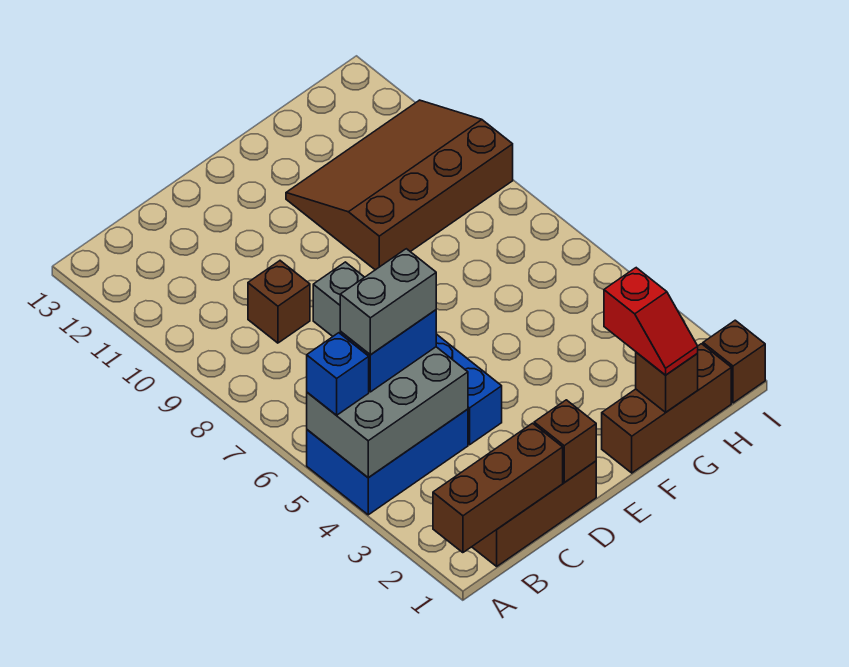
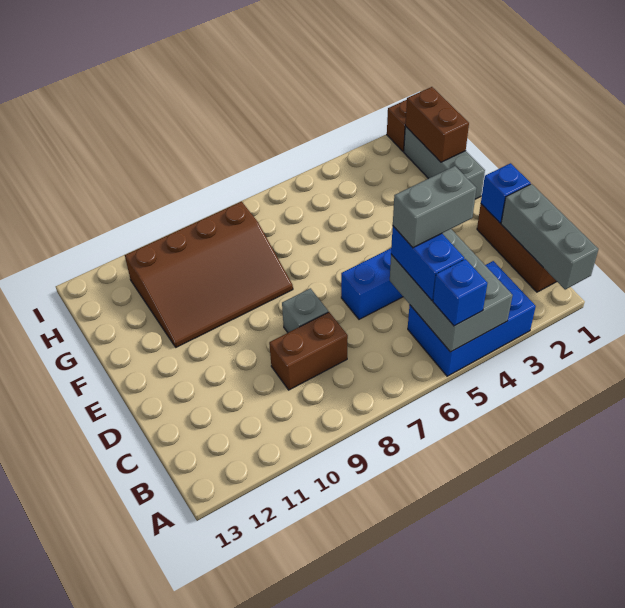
brown 1x3 brick [433,423,563,553] -> grey 1x3 brick [501,184,598,290]
blue 2x3 brick [307,409,468,515] -> blue 2x3 brick turned to [408,261,536,376]
grey 1x2 brick [340,249,436,355] -> grey 1x2 brick turned to [393,166,476,248]
brown 1x1 brick [248,261,310,343] -> brown 1x2 brick [269,312,348,390]
brown 1x1 brick [534,400,596,483] -> blue 1x1 brick [481,163,531,223]
brown 1x3 brick [602,344,731,473] -> grey 1x3 brick [404,126,485,199]
brown 3x4 slope [286,100,513,270] -> brown 3x4 slope turned to [125,202,293,347]
brown 1x1 brick [636,352,698,412] -> brown 1x2 brick [405,87,469,162]
red 1x2 slope [604,268,698,375] -> none

